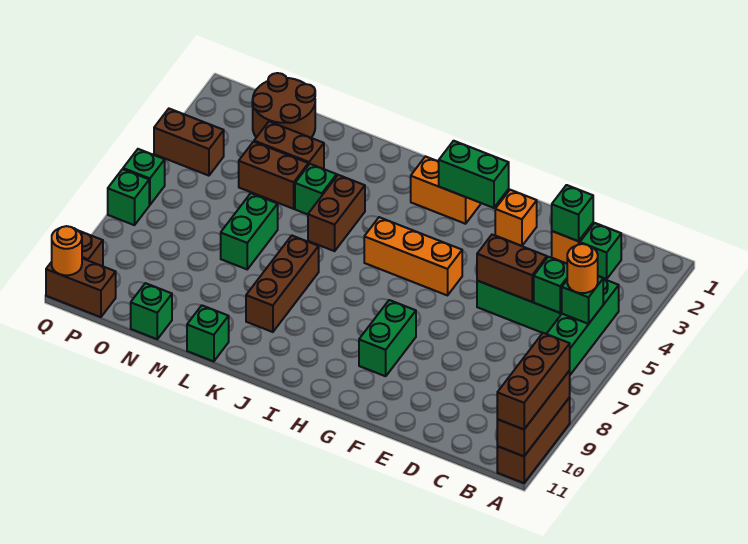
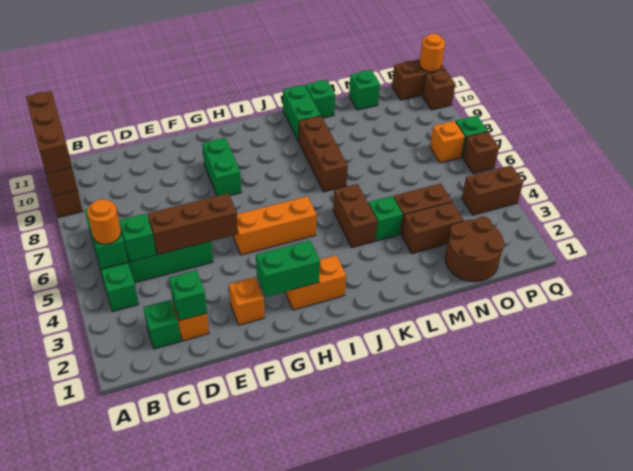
brown 1x2 brick [477,235,547,302] -> brown 1x3 brick [148,193,238,255]
green 1x2 brick [221,193,278,269] -> green 1x2 brick moved to [283,85,321,141]
none -> orange 1x1 brick [430,121,465,163]
green 1x1 brick [123,149,165,205] -> brown 1x1 brick [463,132,499,174]

